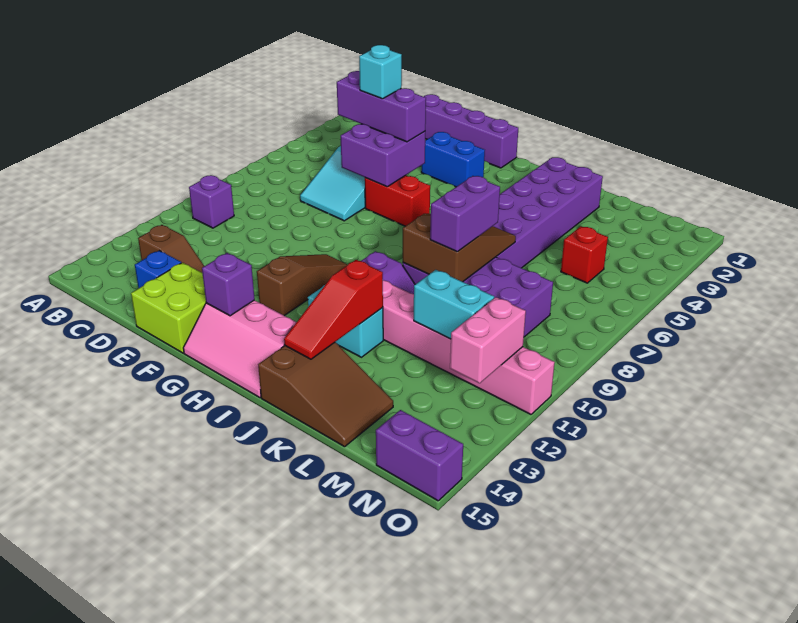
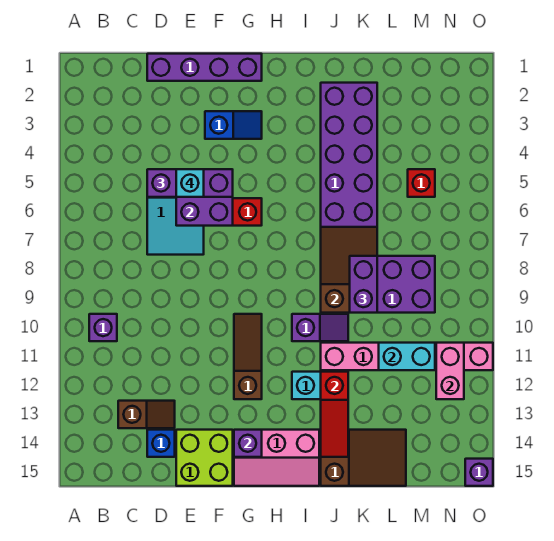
blue 1x2 brick [421,132,485,187] -> blue 1x2 slope [205,111,262,139]
purple 1x2 brick [376,410,463,501] -> purple 1x1 brick [465,459,493,486]

